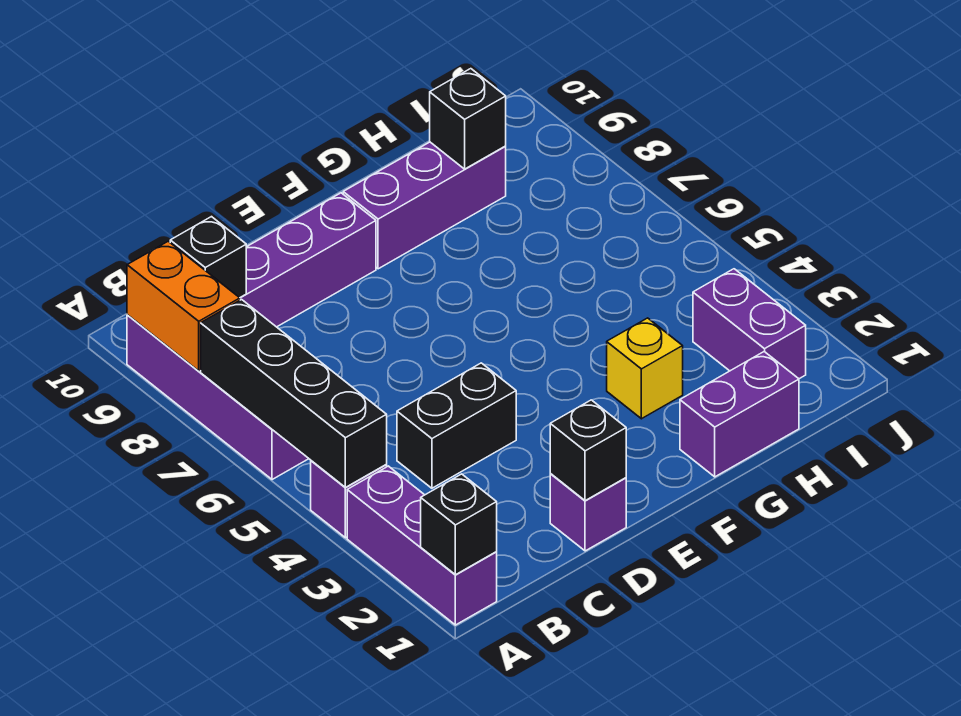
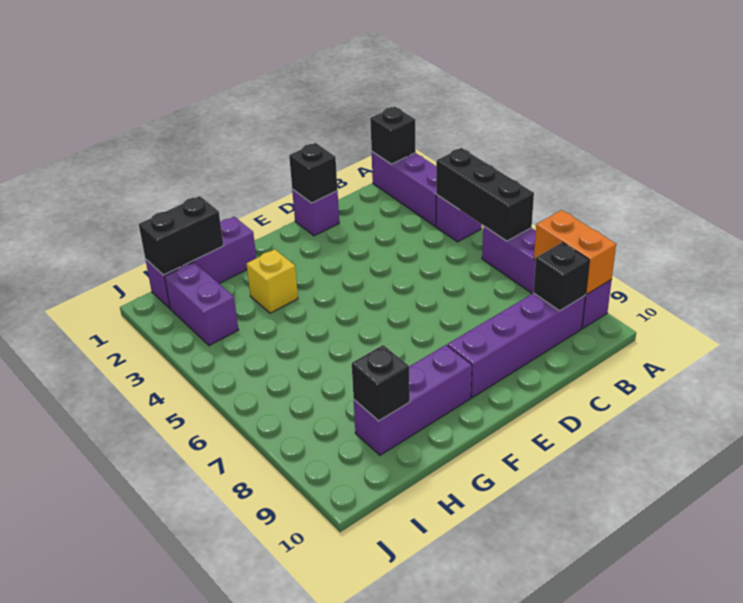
black 1x4 brick [201,300,387,487] -> black 1x3 brick [436,148,534,241]
black 1x2 brick [397,363,516,488] -> black 1x2 brick moved to [139,196,224,275]
purple 1x2 brick [680,352,799,477] -> purple 1x3 brick [145,217,256,308]

